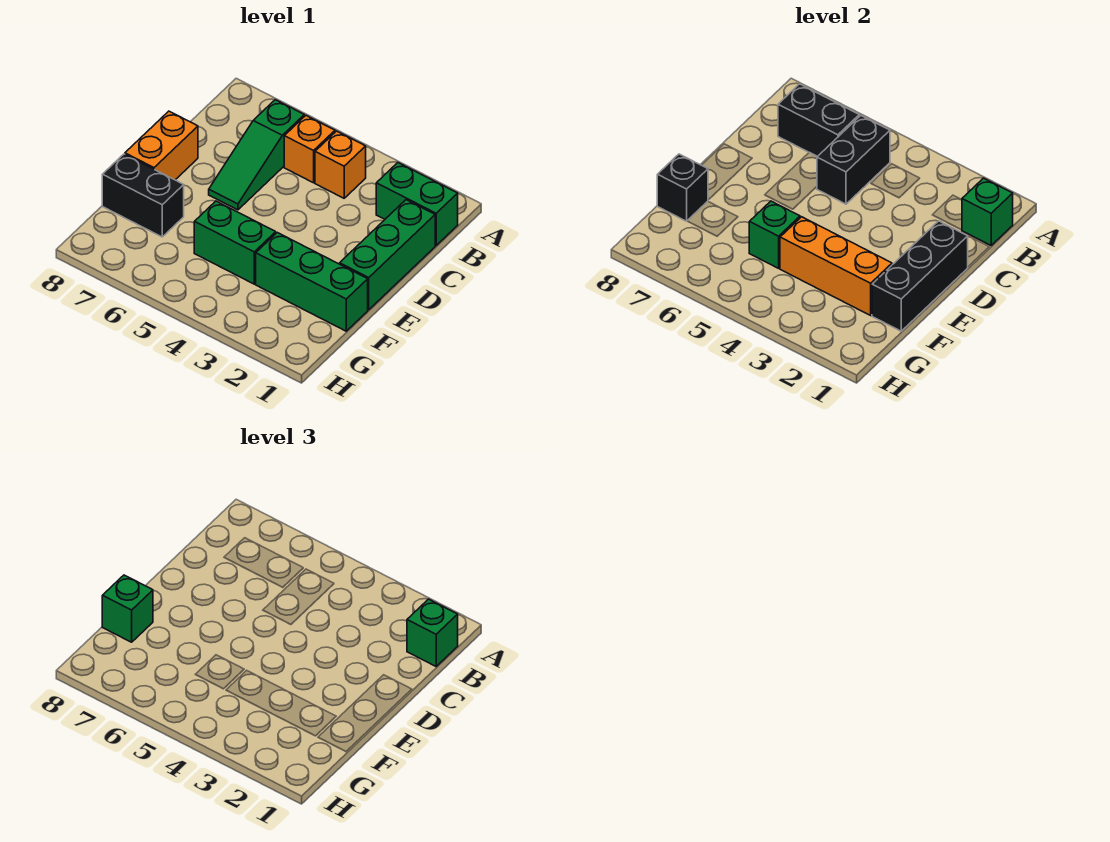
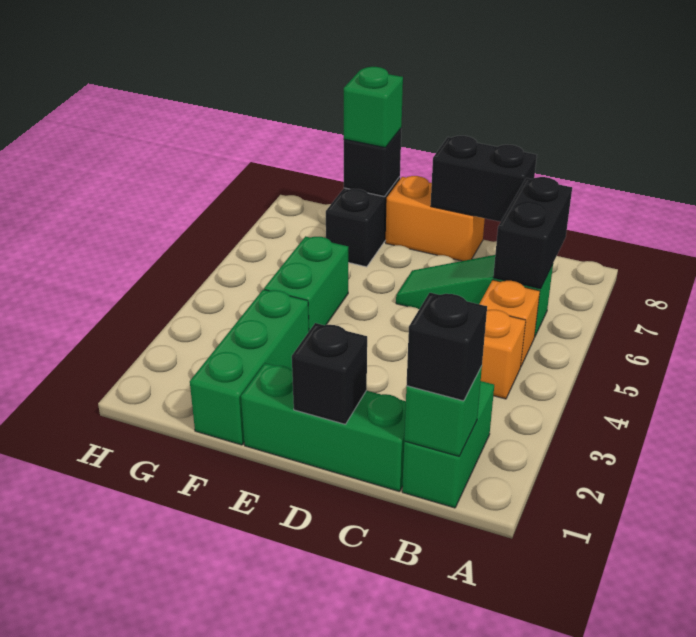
green 1x1 brick [407,599,458,666] -> black 1x1 brick [406,293,487,401]
black 1x2 brick [817,116,890,204] -> black 1x2 brick moved to [431,136,537,222]
black 1x3 brick [872,221,968,331] -> black 1x1 brick [292,323,367,424]
orange 1x3 brick [780,217,892,315] -> none
green 1x1 brick [749,201,800,268] -> none

